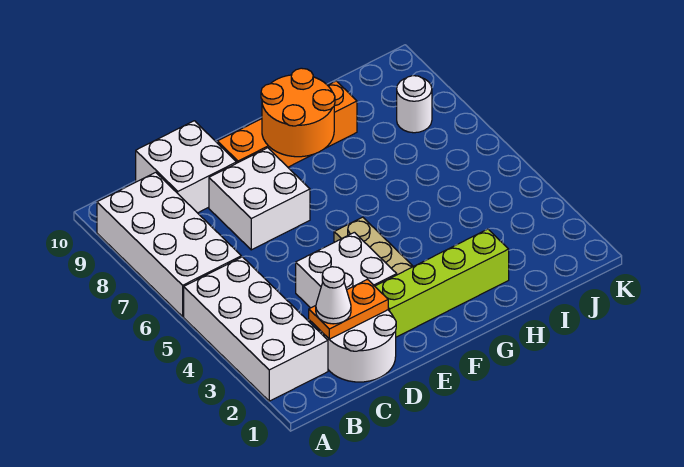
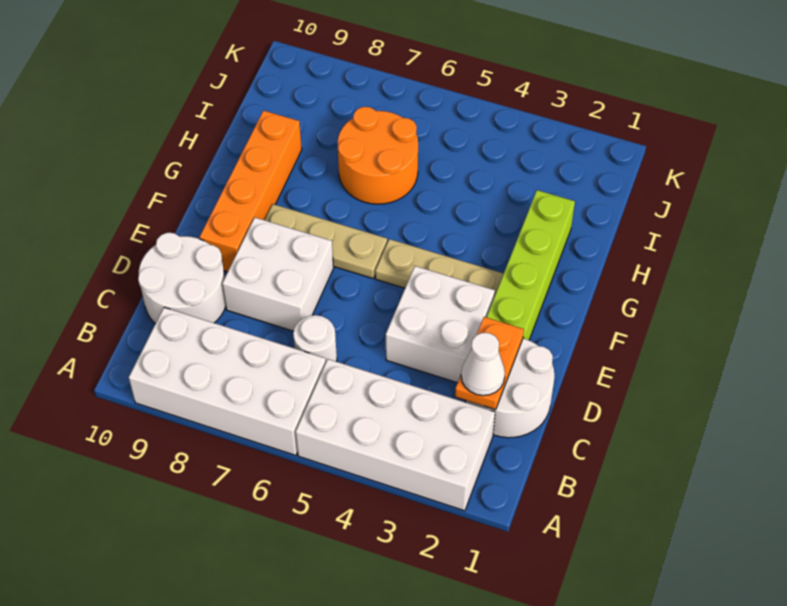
white 2x2 brick [136,121,237,213] -> white 2x2 round brick [138,233,226,324]
none -> tan 1x3 plate [265,204,387,278]
orange 2x2 round brick [261,68,335,157] -> orange 2x2 round brick moved to [337,107,418,204]
white 1x1 round brick [397,76,432,133] -> white 1x1 round brick moved to [293,315,337,362]

